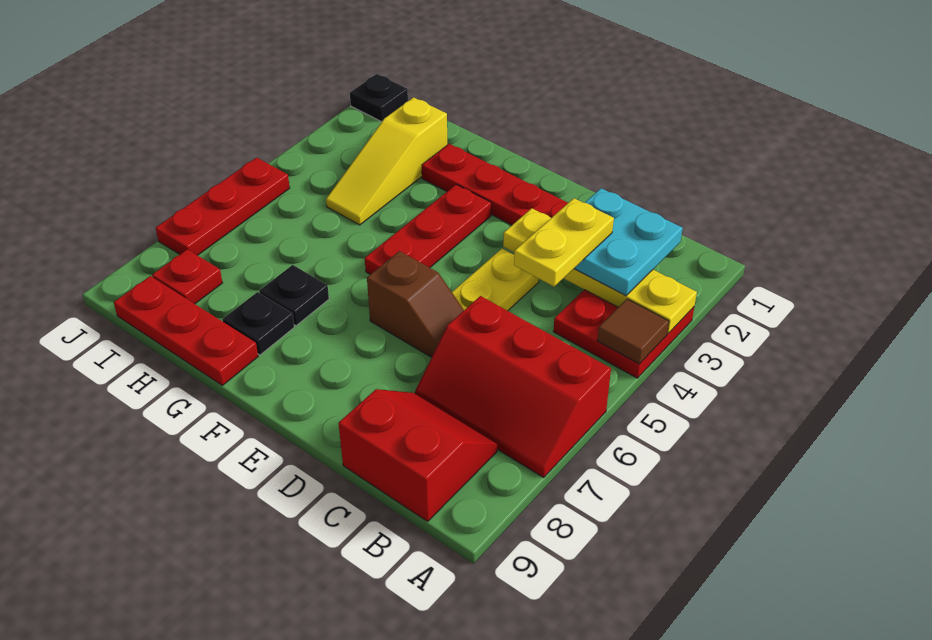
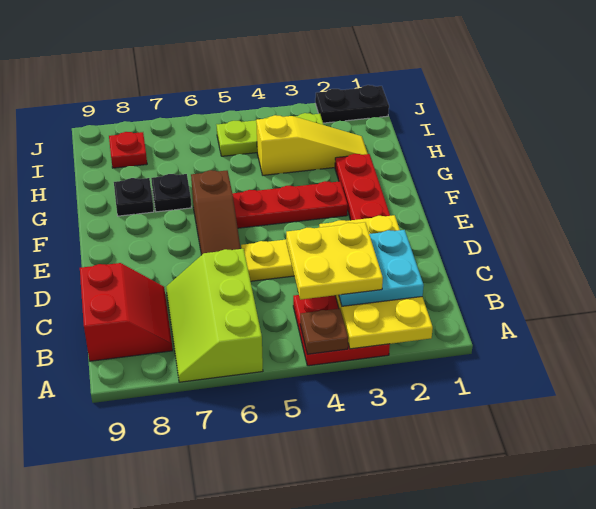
yellow 1x4 plate [503,208,697,333] -> yellow 2x4 plate [319,215,433,349]
brown 1x1 tile [597,299,669,364] -> brown 1x1 plate [300,309,348,354]
red 2x3 slope [415,296,611,477] -> lime 2x3 slope [166,249,263,382]
yellow 1x2 plate [514,198,614,286] -> yellow 2x2 plate [286,222,383,300]
brown 1x2 slope [367,251,464,357] -> brown 1x3 slope [191,170,241,255]
red 1x3 plate [114,276,258,385] -> none
yellow 1x3 slope [326,97,447,225] -> yellow 1x3 slope turned to [256,115,368,175]
none -> lime 1x3 plate [217,113,323,156]
black 1x1 plate [350,74,408,121] -> black 1x2 plate [315,85,389,123]
red 1x3 plate [156,158,290,255] -> none

